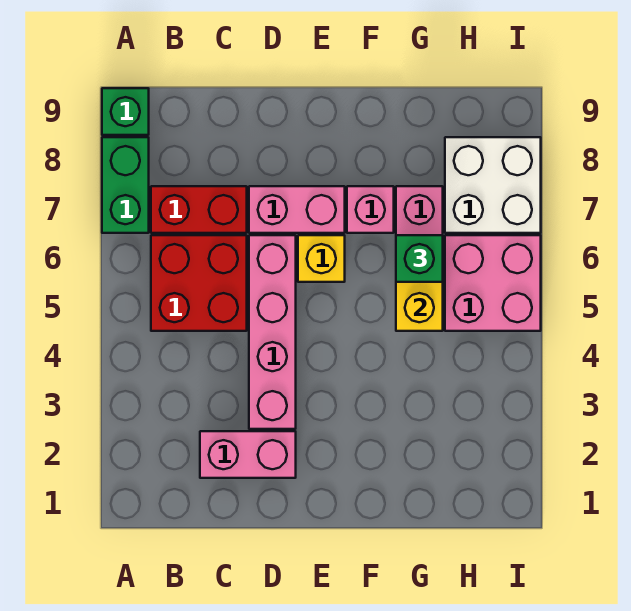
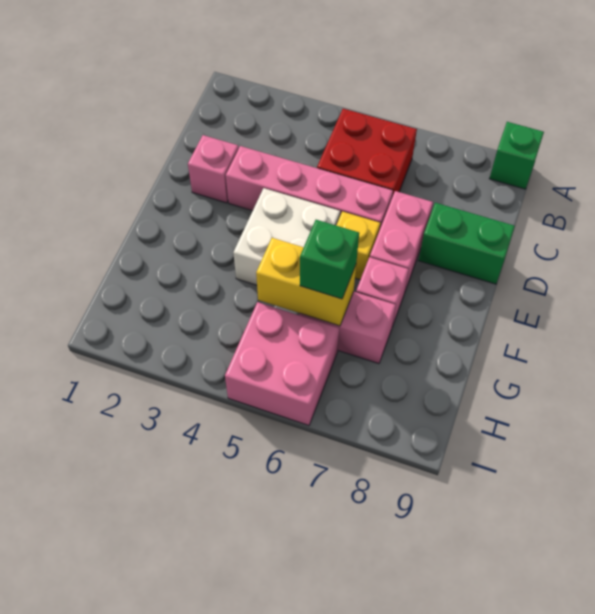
green 1x2 brick [102,137,149,233] -> green 1x2 brick moved to [419,203,515,284]
red 1x2 brick [151,186,247,233] -> none
pink 1x2 brick [200,431,296,478] -> pink 1x1 brick [188,135,239,203]
white 2x2 brick [445,137,541,233] -> white 2x2 brick moved to [233,188,340,285]

